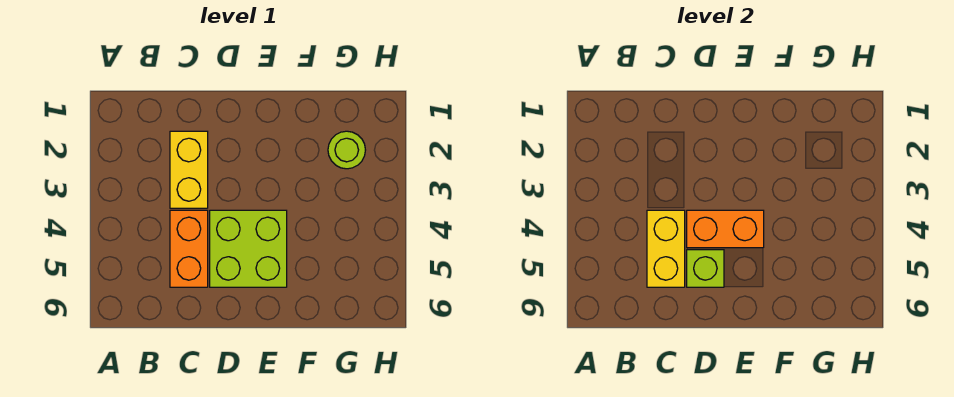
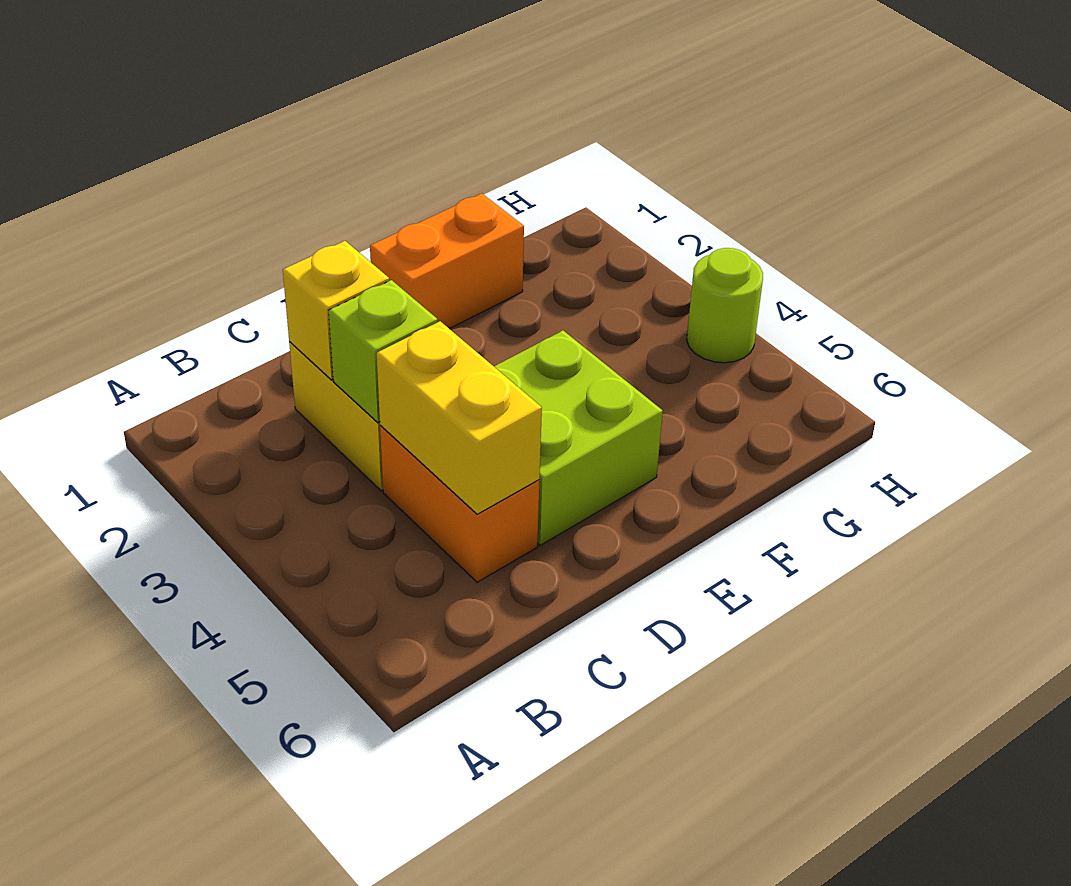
none -> yellow 1x1 brick [283,241,389,380]
orange 1x2 brick [687,210,764,248] -> orange 1x2 brick moved to [370,193,524,329]
lime 1x1 brick [687,250,724,287] -> lime 1x1 brick moved to [329,280,438,423]
lime 1x1 round brick [328,131,365,169] -> lime 1x1 round brick moved to [687,248,763,363]

